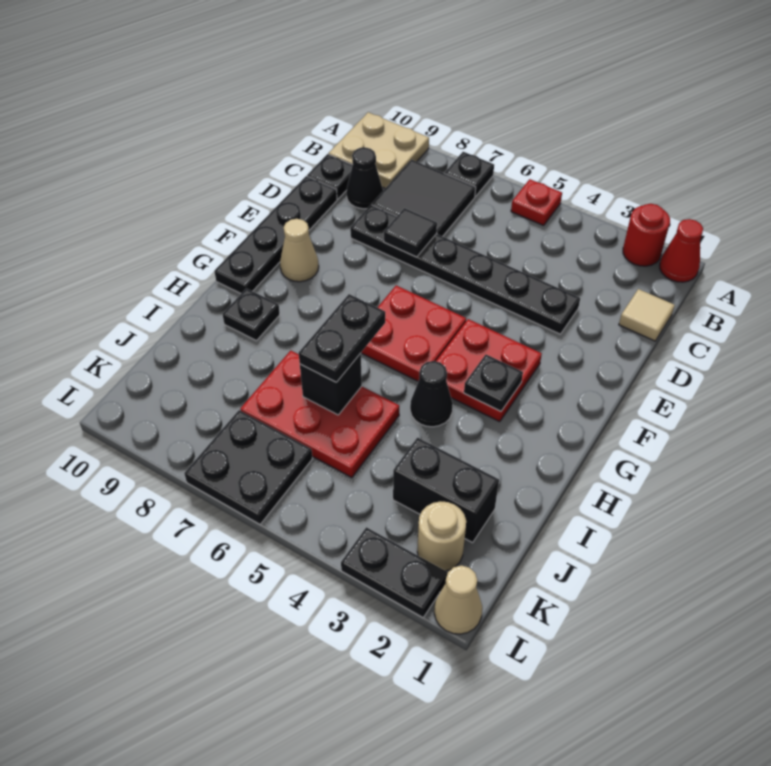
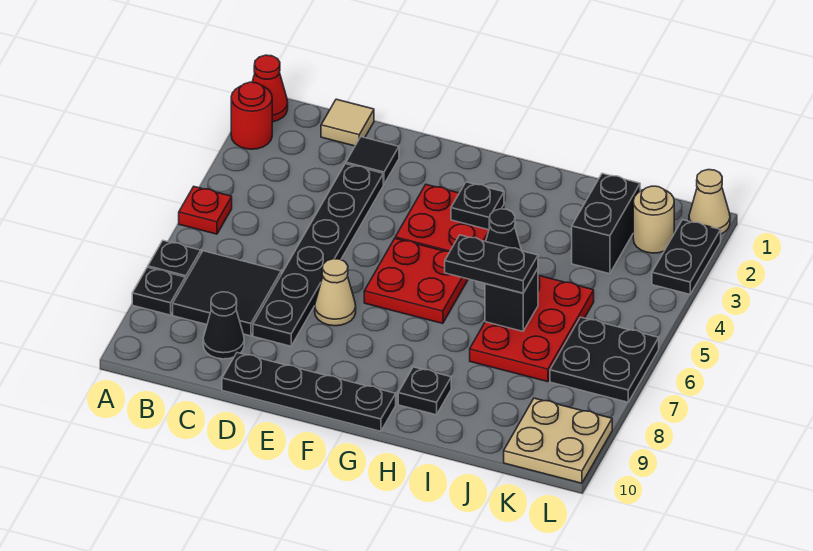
tan 2x2 plate [329,112,429,188] -> tan 2x2 plate moved to [504,398,612,483]
black 1x1 plate [307,154,352,199] -> black 1x1 plate moved to [132,267,185,315]
black 1x1 tile [384,208,437,257] -> black 1x1 tile moved to [346,137,399,184]
tan 1x1 cone [280,219,319,282] -> tan 1x1 cone moved to [315,259,356,326]

